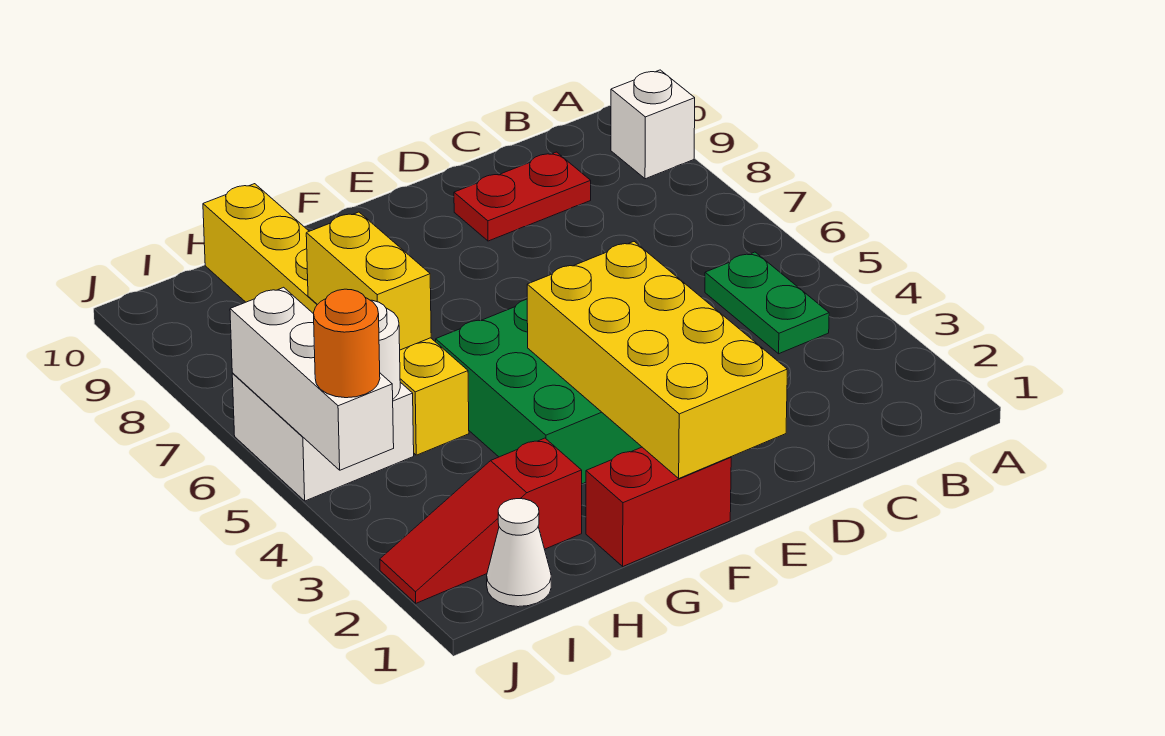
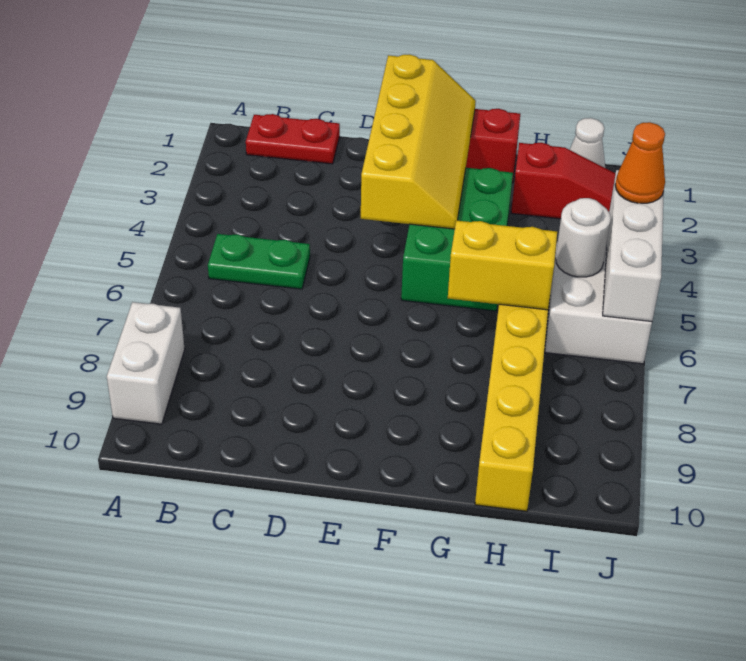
white 1x1 brick [611,70,695,179] -> white 1x2 brick [107,302,185,424]
green 1x2 plate [705,252,829,354] -> green 1x2 plate turned to [208,234,310,289]
red 1x2 plate [454,152,591,241] -> red 1x2 plate moved to [246,114,340,164]
yellow 2x4 brick [527,242,787,478] -> yellow 2x4 slope [361,54,476,229]
yellow 1x2 brick [306,212,431,350] -> yellow 1x2 brick turned to [448,220,557,310]
orange 1x1 round brick [314,289,380,398] -> orange 1x1 cone [615,122,665,203]

